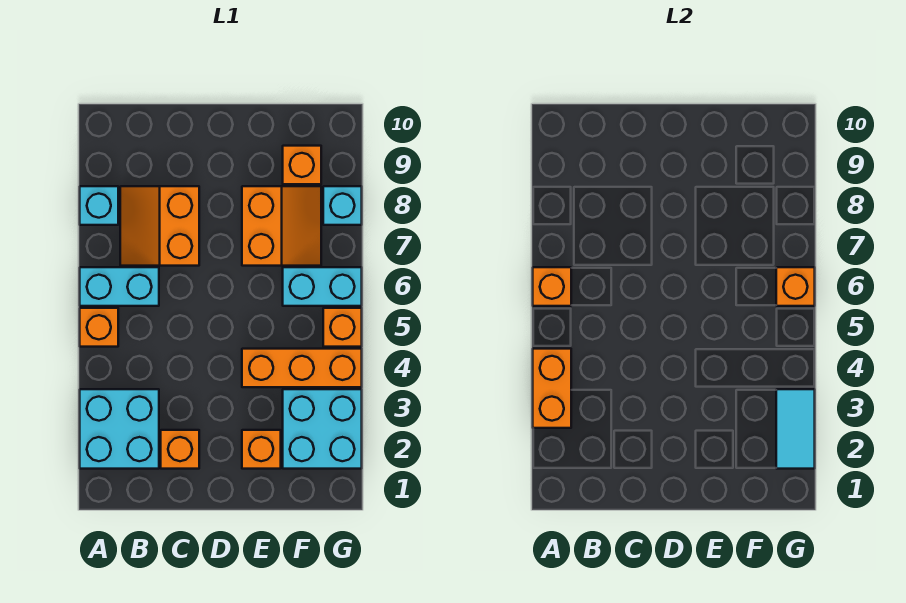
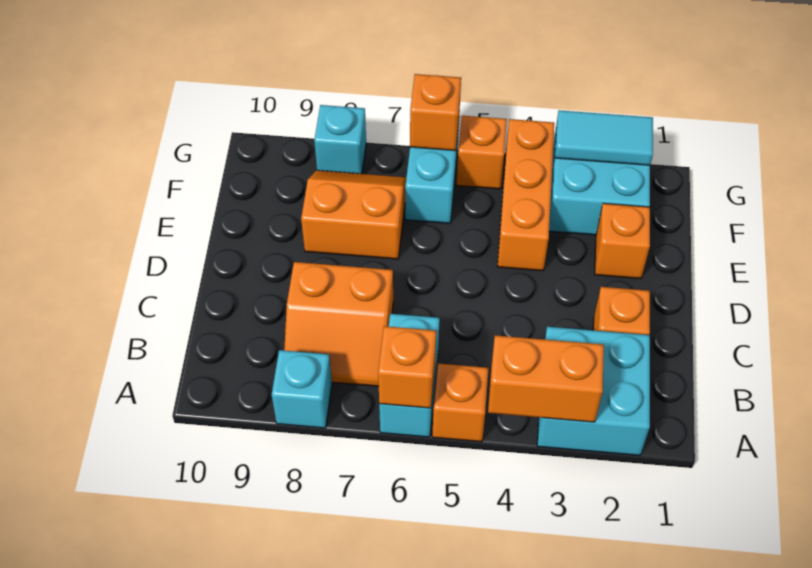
orange 1x1 brick [283,146,321,184] -> none

